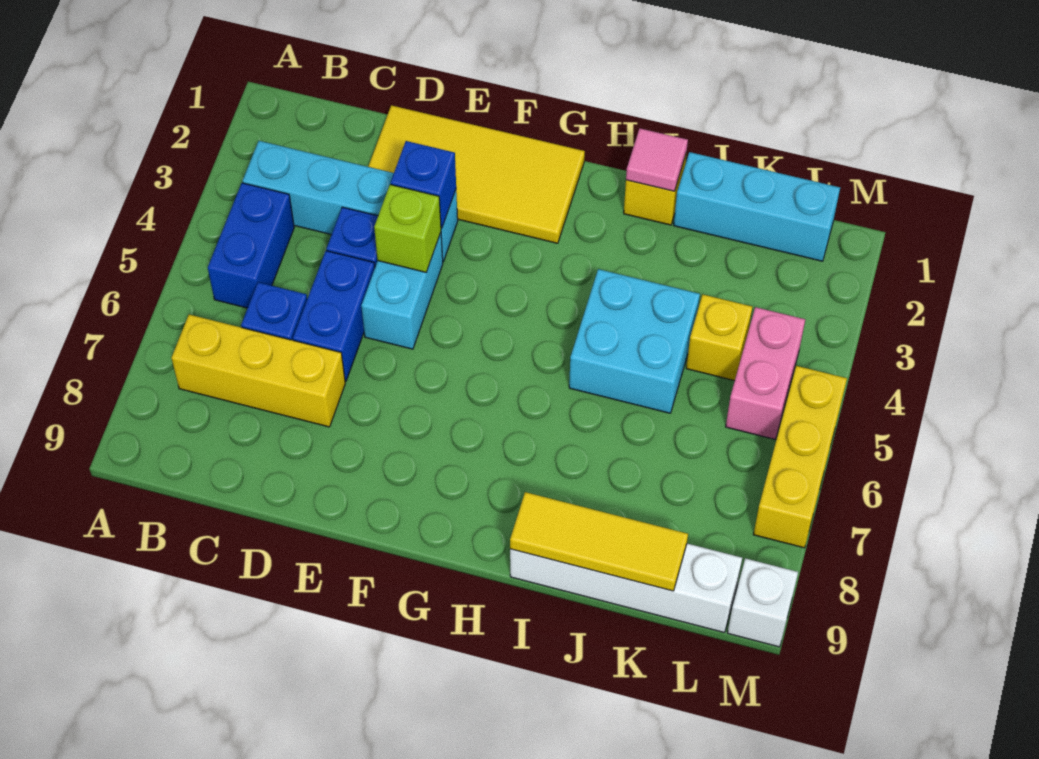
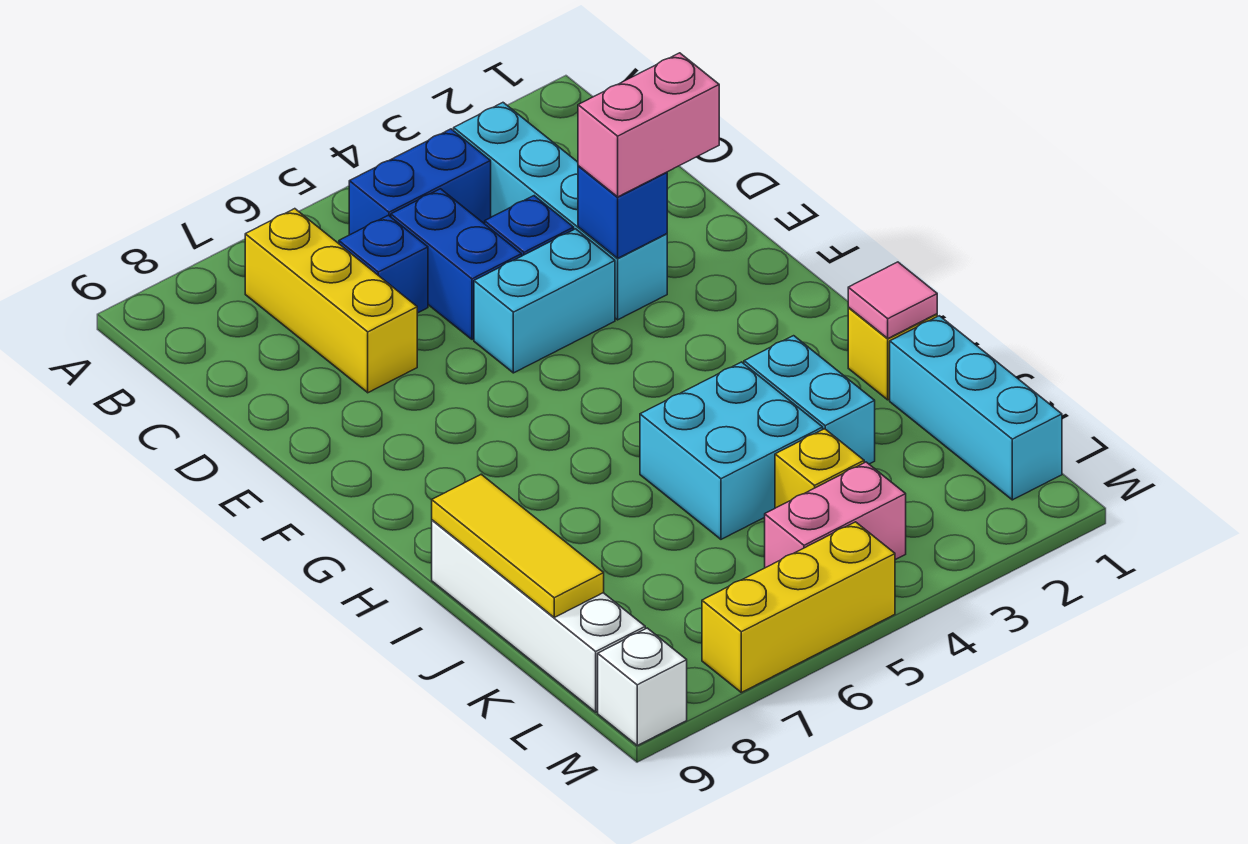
yellow 2x4 tile [368,105,585,243] -> none
blue 1x2 brick [293,251,375,381] -> blue 1x2 brick turned to [391,189,522,340]
none -> pink 1x2 brick [578,53,719,197]
lime 1x1 brick [374,184,441,272] -> none
none -> cyan 1x2 brick [744,336,875,464]

